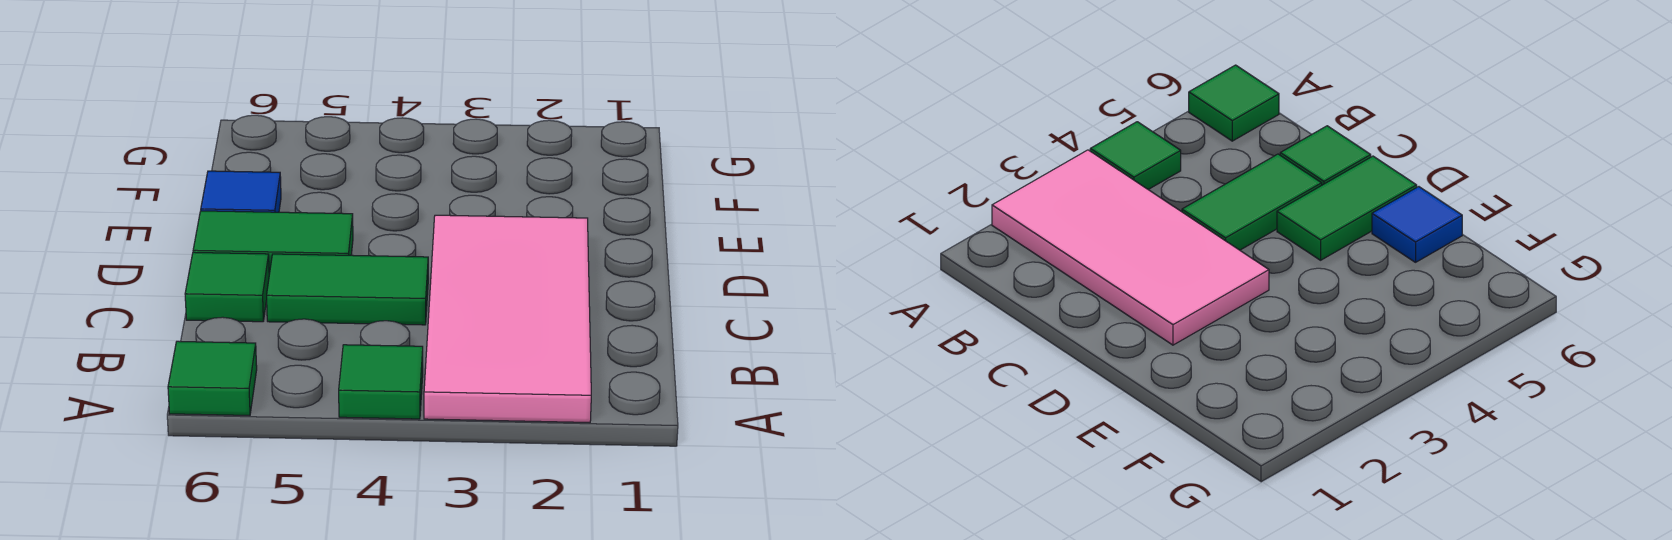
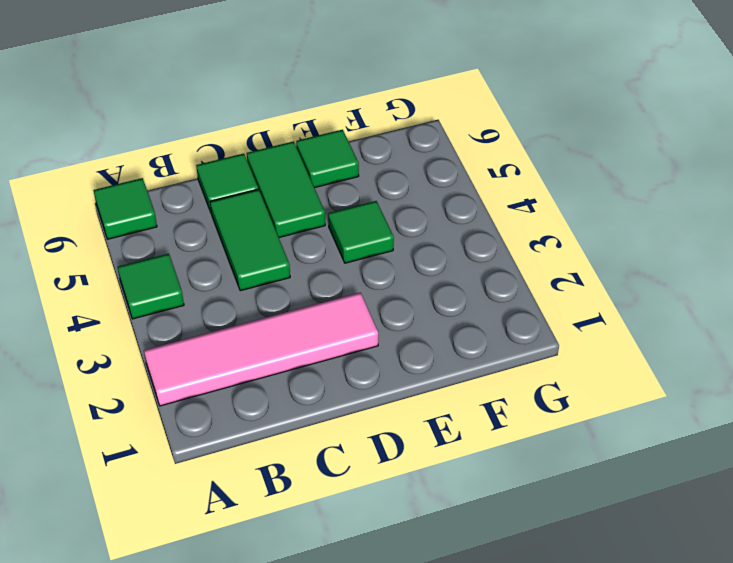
pink 2x4 tile [424,215,591,423] -> pink 1x4 tile [144,293,378,406]
none -> green 1x1 tile [328,201,394,263]
blue 1x1 tile [201,171,281,212] -> green 1x1 tile [296,130,359,188]

